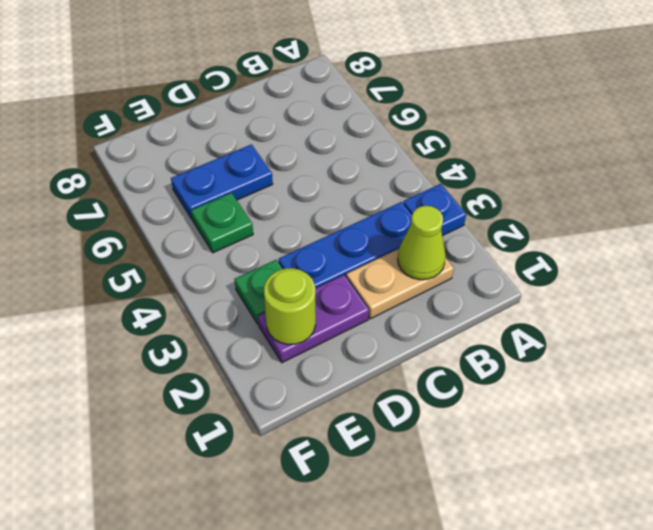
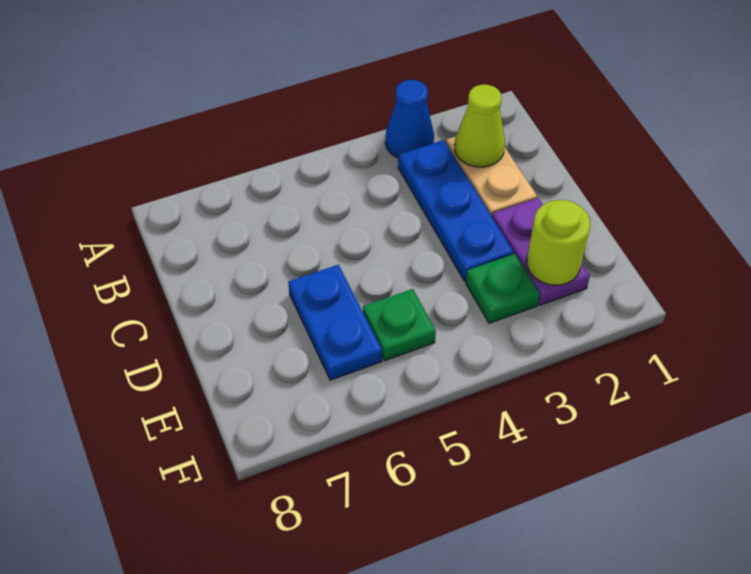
blue 1x1 plate [403,184,466,236] -> blue 1x1 cone [385,80,434,158]

